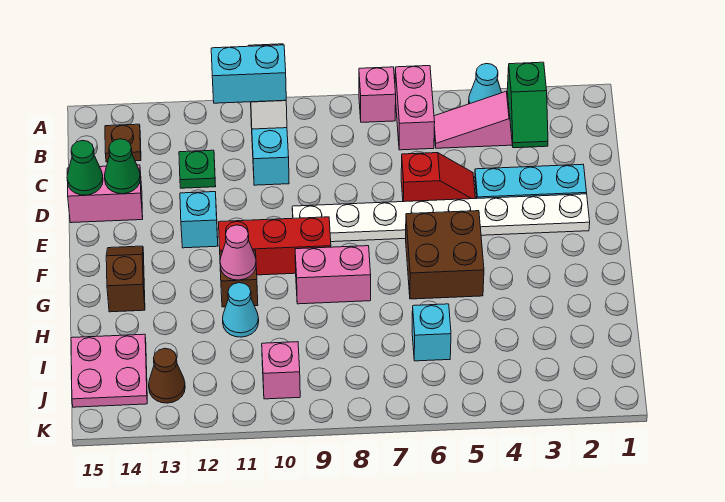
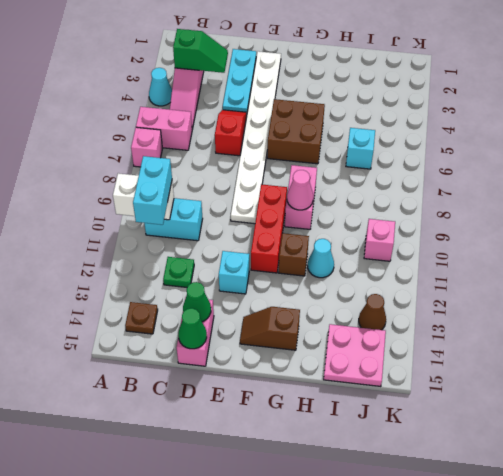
pink 1x1 cone [220,225,256,280] -> pink 1x1 cone moved to [287,170,313,210]

